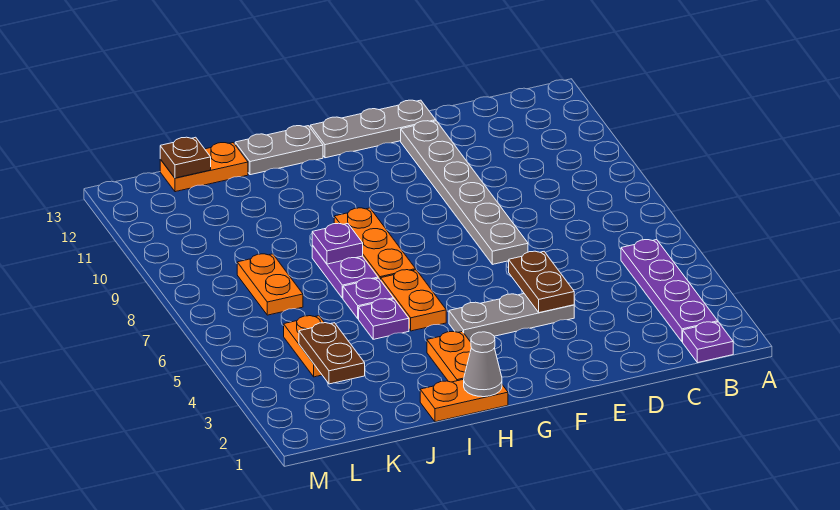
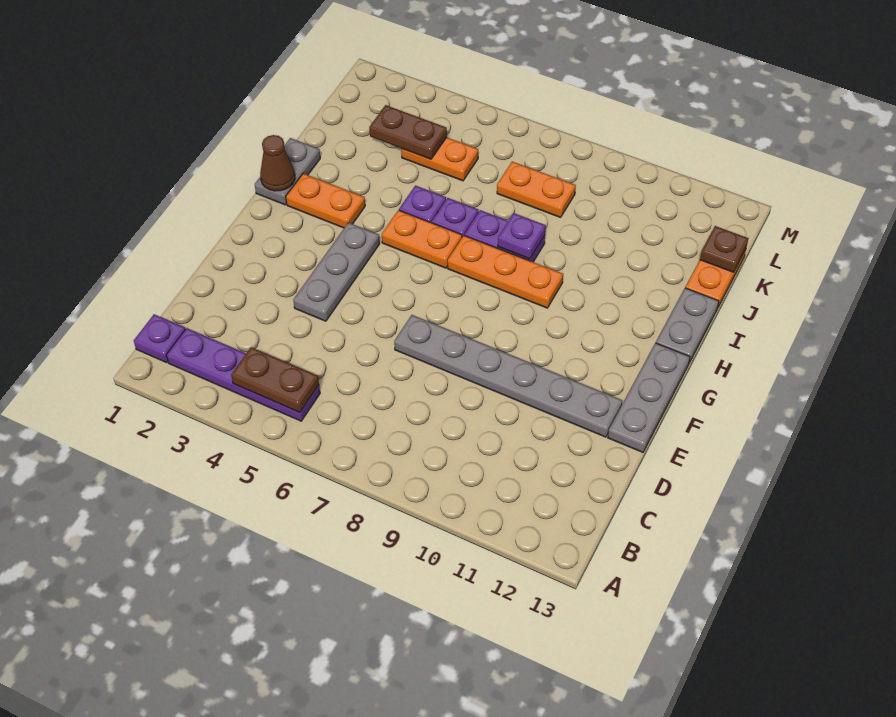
brown 1x2 plate [509,251,574,313] -> brown 1x2 plate moved to [231,347,319,412]
orange 1x2 plate [420,379,508,422] -> grey 1x2 plate [255,138,320,205]
grey 1x1 cone [464,332,502,397] -> brown 1x1 cone [260,135,295,191]

